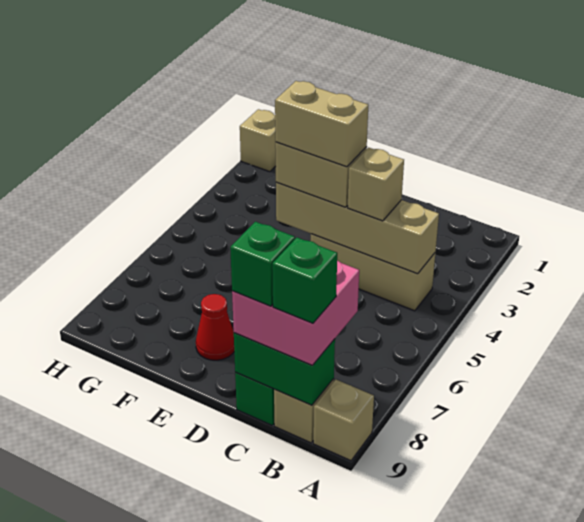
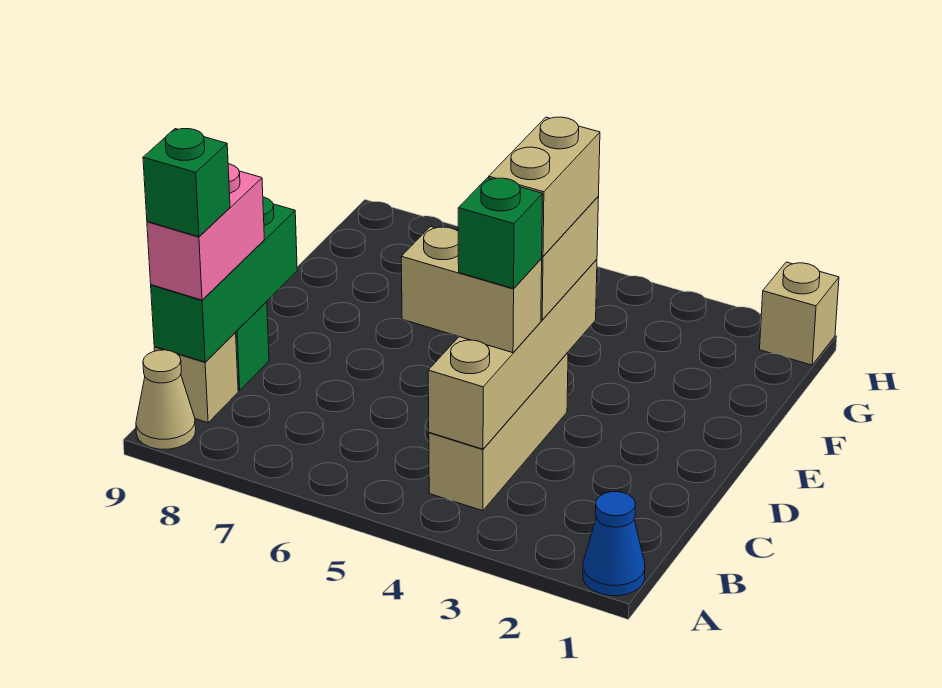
none -> blue 1x1 cone [583,492,645,596]
tan 1x1 brick [313,380,374,461] -> tan 1x1 cone [136,350,196,449]
pink 2x2 brick [232,260,359,365] -> pink 1x2 brick [147,164,264,300]
green 1x2 brick [234,333,335,405] -> green 1x3 brick [151,197,297,362]
tan 1x1 brick [348,148,404,221] -> tan 1x2 brick [401,227,542,353]
green 1x1 brick [230,222,295,306] -> green 1x1 brick moved to [458,178,543,289]
red 1x1 cone [196,294,234,360] -> none

